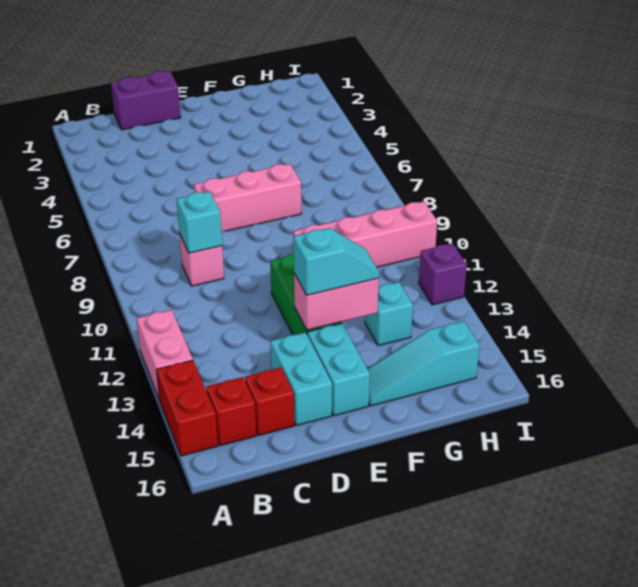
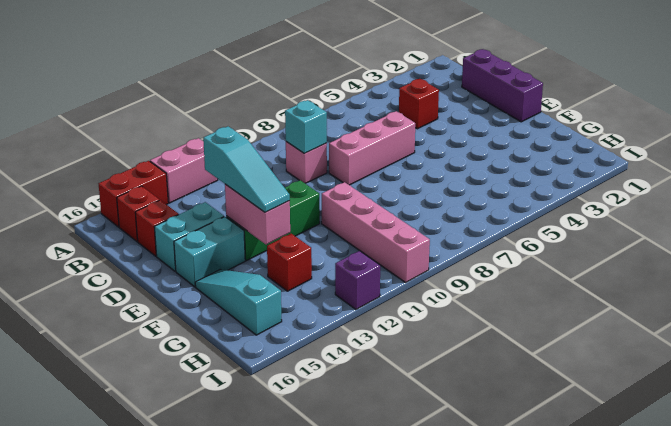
purple 1x2 brick [111,71,181,130] -> purple 1x3 brick [462,49,543,122]
none -> red 1x1 brick [399,79,439,129]
pink 1x3 brick [194,164,301,232] -> pink 1x3 brick turned to [329,111,415,185]
cyan 1x2 slope [294,228,379,295] -> cyan 1x3 slope [203,126,290,212]
cyan 1x1 brick [365,282,413,346] -> red 1x1 brick [267,234,312,291]

